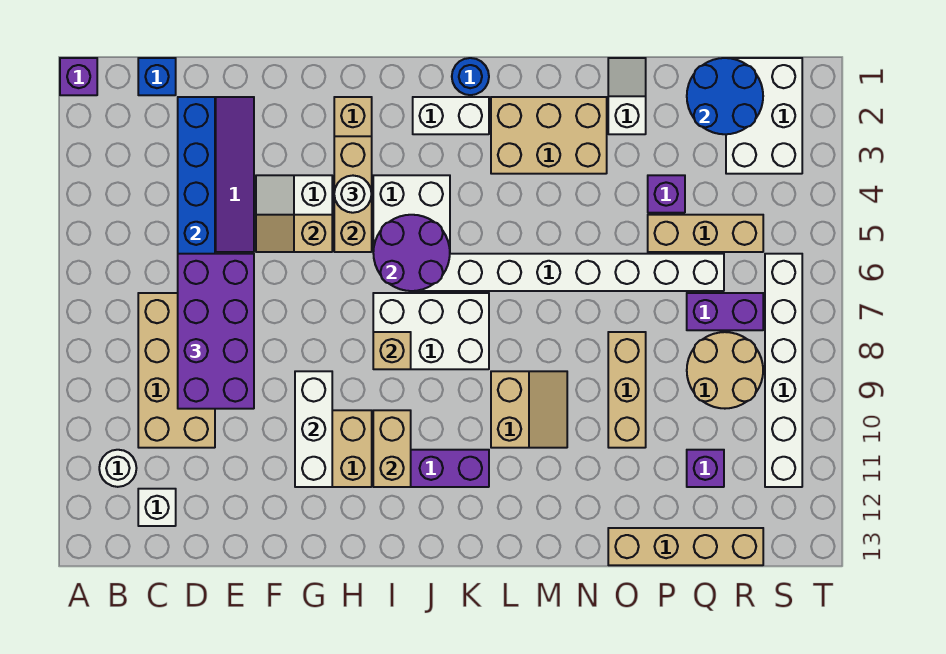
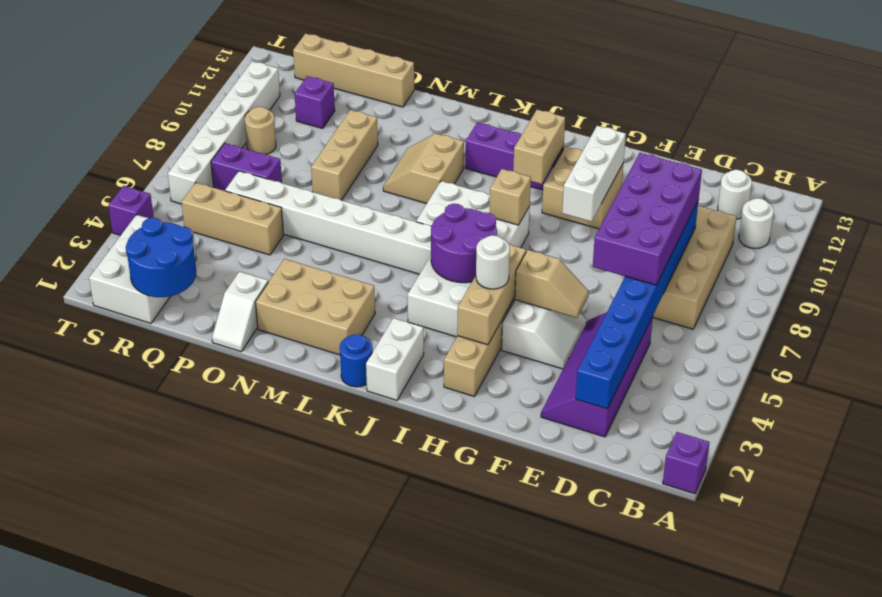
blue 1x1 brick [138,58,176,95] -> none
white 1x1 brick [138,489,176,526] -> white 1x1 round brick [718,170,752,219]
white 1x2 brick [413,97,489,134] -> white 1x2 brick turned to [366,318,424,400]
purple 1x1 brick [648,175,685,213] -> purple 1x1 brick moved to [108,186,154,235]
tan 2x2 round brick [687,332,763,409] -> tan 1x1 round brick [245,107,276,155]

